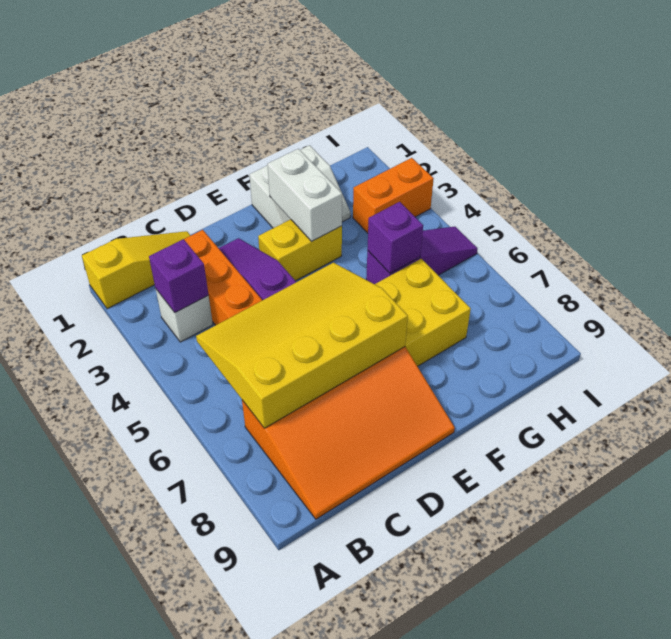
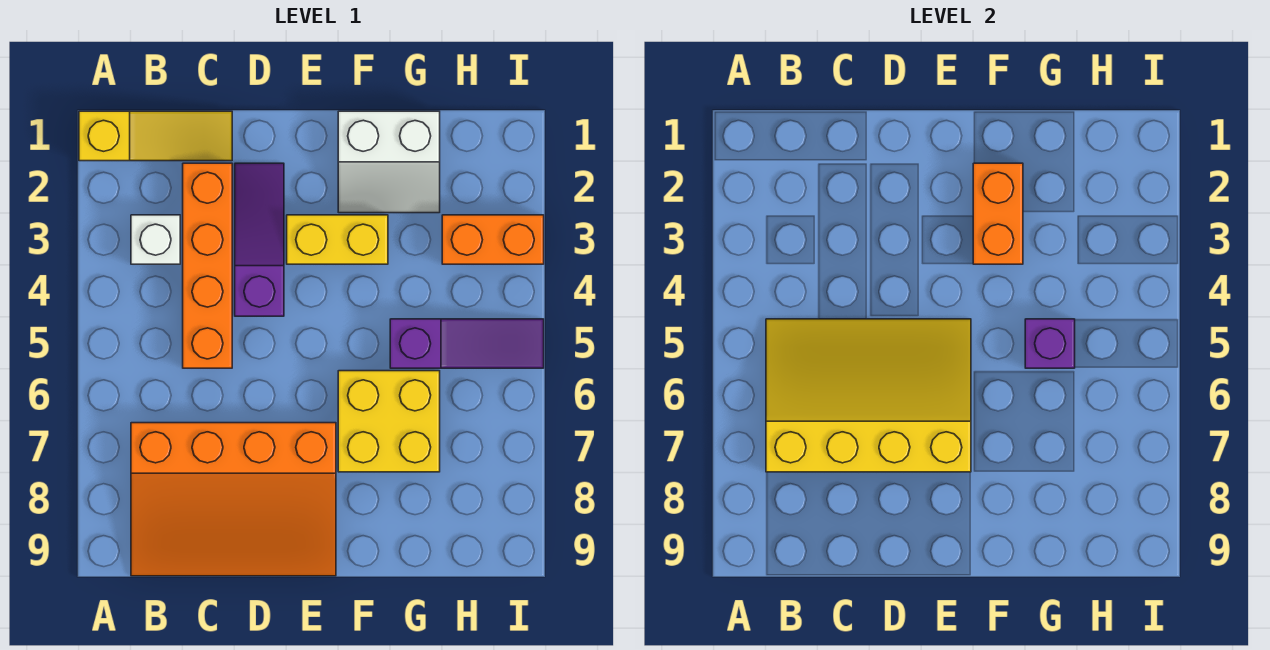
purple 1x1 brick [149,239,208,313] -> none
white 1x2 brick [268,149,342,241] -> orange 1x2 brick [973,163,1023,264]

